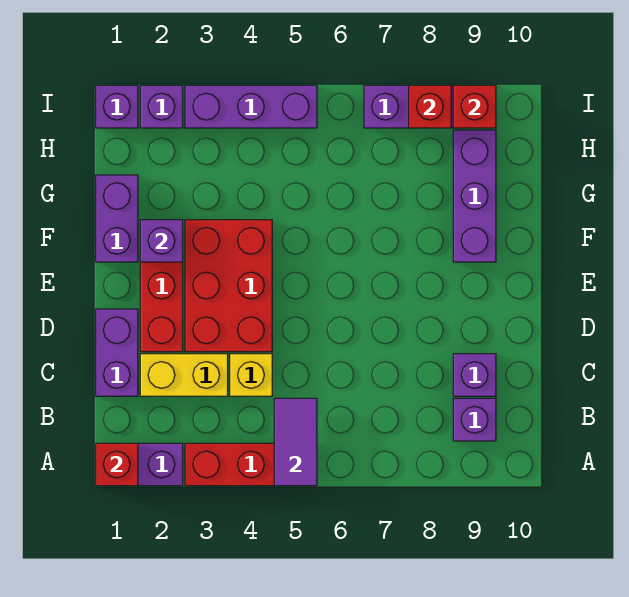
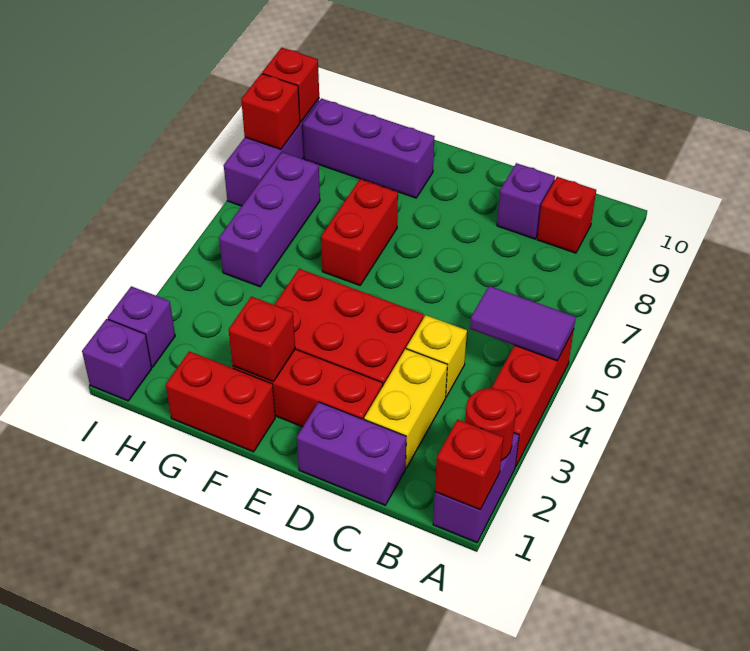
none -> red 1x1 round brick [465,388,516,461]
purple 1x1 brick [453,398,496,441] -> red 1x1 brick [537,177,596,253]
purple 1x2 brick [96,175,138,262] -> red 1x2 brick [166,351,275,452]
purple 1x1 brick [140,220,183,262] -> red 1x1 brick [228,296,295,382]
none -> red 1x2 brick [321,179,398,285]
purple 1x3 brick [185,85,317,128] -> purple 1x3 brick moved to [219,152,320,287]

